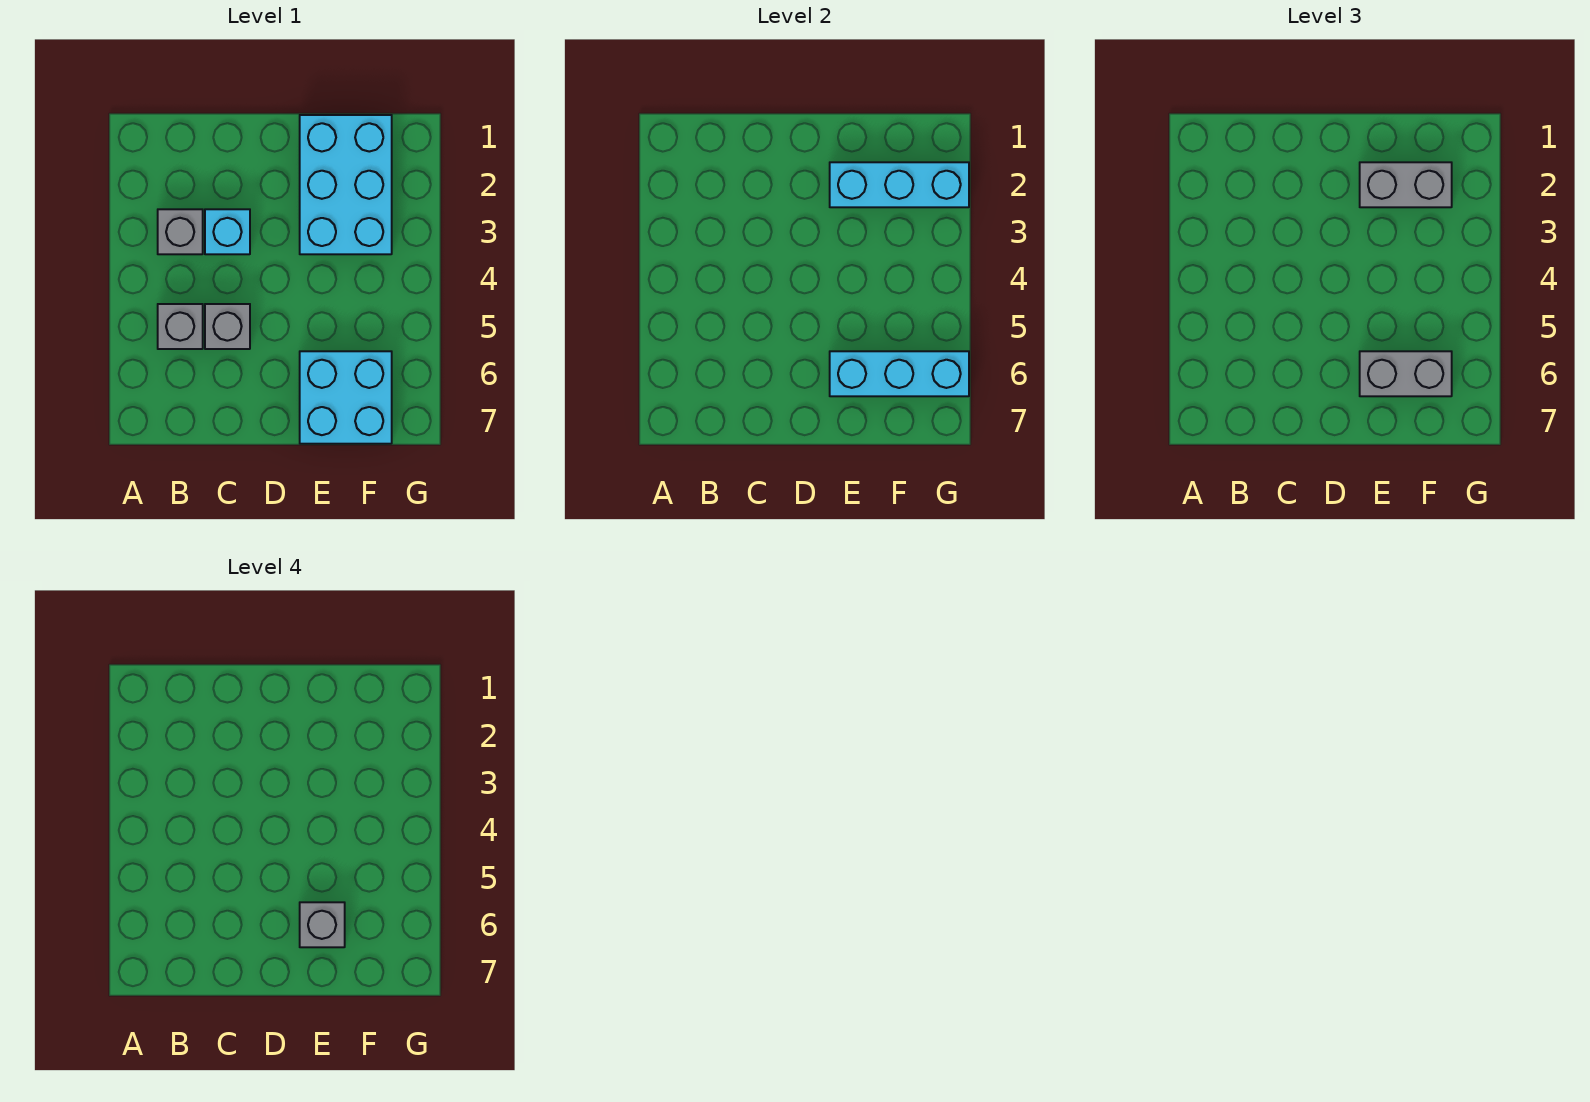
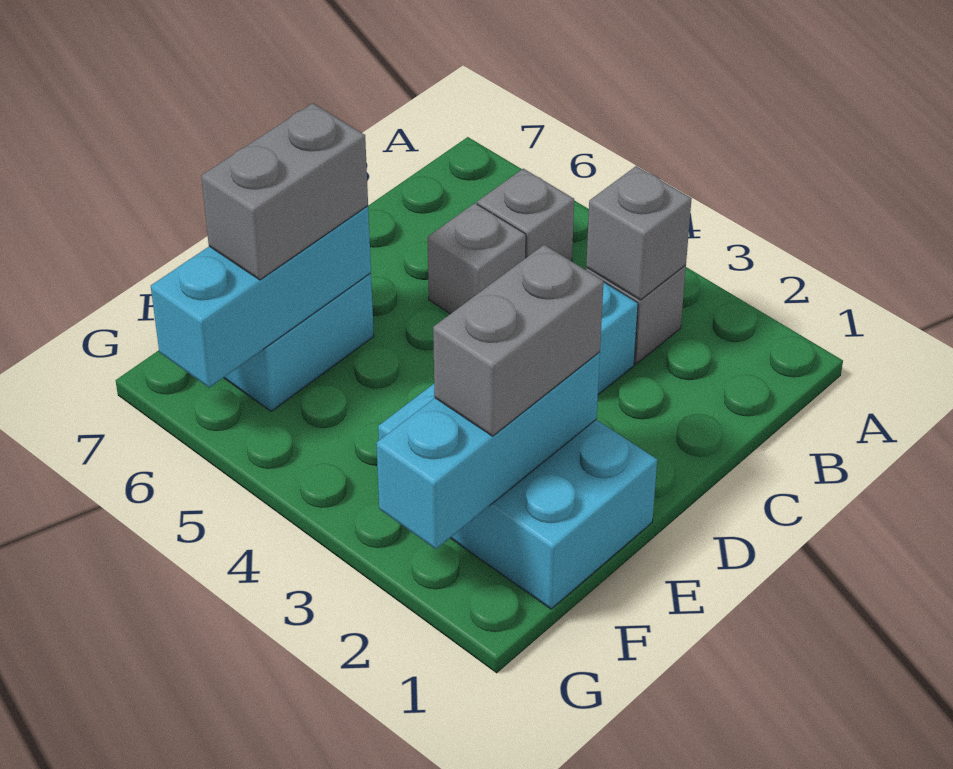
grey 1x1 brick [300,902,345,947] -> grey 1x1 brick moved to [586,166,692,300]

